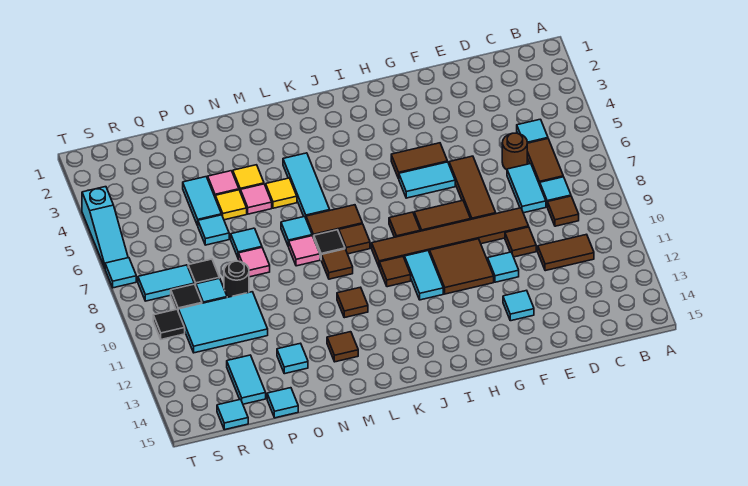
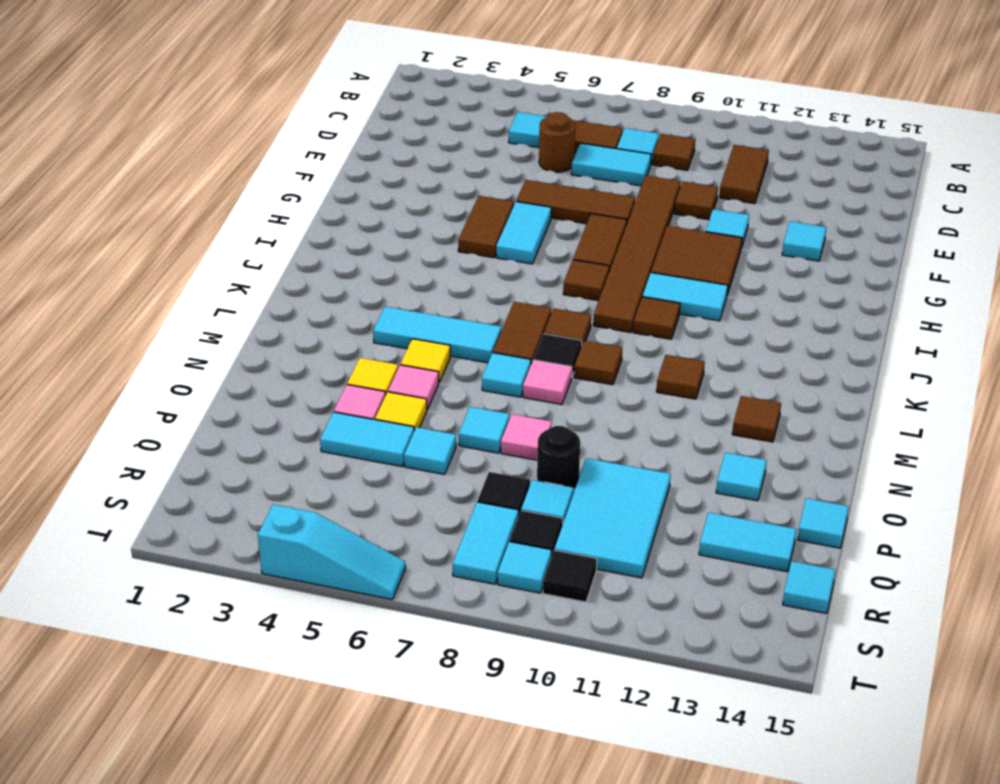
cyan 1x1 tile [105,258,136,288] -> cyan 1x1 tile moved to [498,542,552,593]

